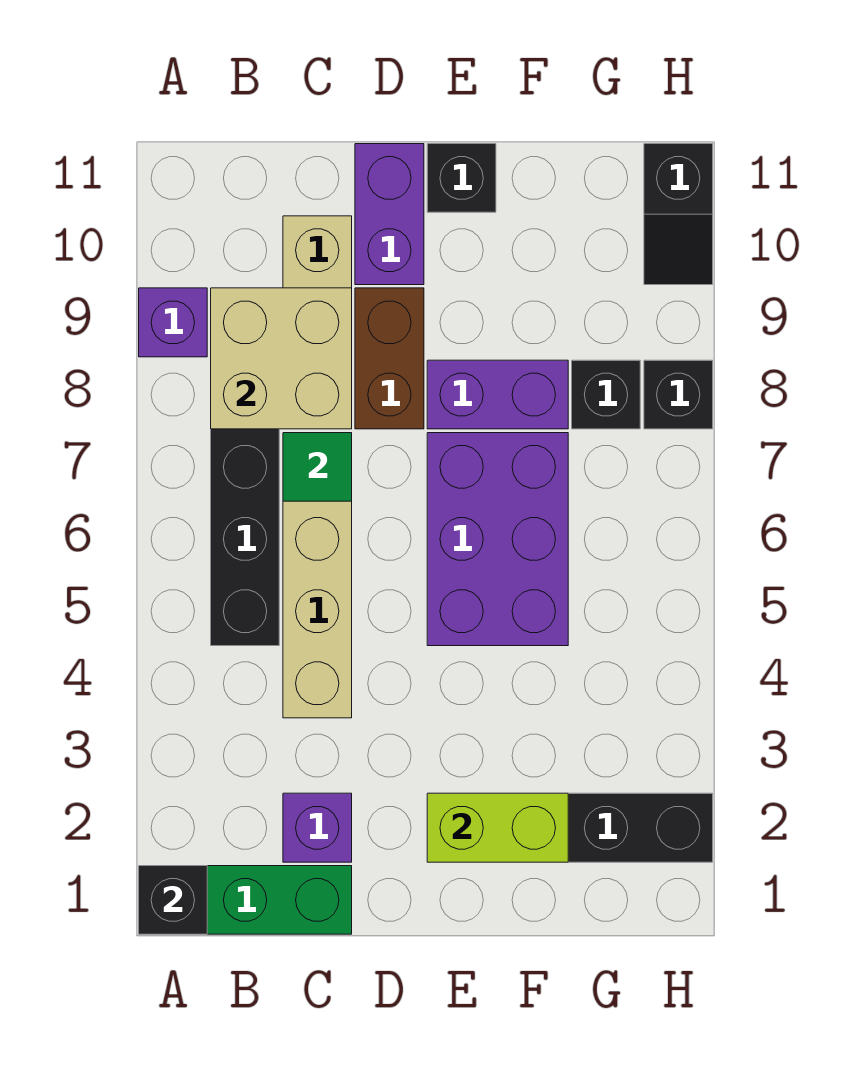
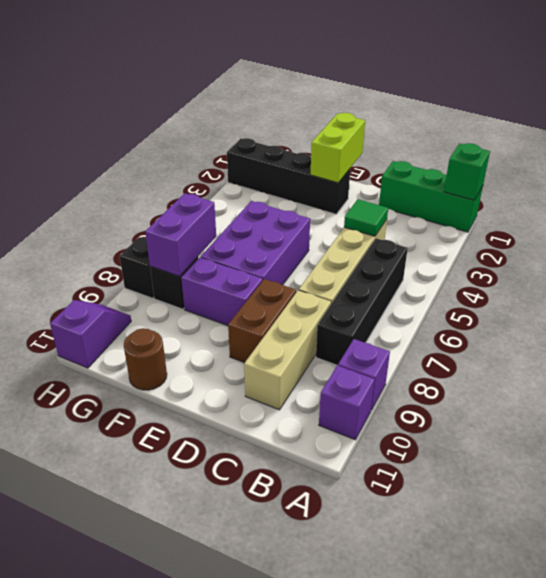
black 1x1 brick [139,866,207,934] -> green 1x1 brick [444,143,490,200]
tan 2x2 brick [211,288,352,429] -> none
purple 1x1 brick [283,793,352,862] -> purple 1x1 brick moved to [319,365,375,440]
green 1x1 tile [283,433,352,501] -> green 1x1 tile moved to [344,199,388,236]
purple 1x2 brick [355,144,424,285] -> purple 1x2 brick moved to [145,193,216,276]
lime 1x2 brick [427,793,568,862] -> lime 1x2 brick turned to [310,113,365,183]
black 1x1 brick [427,144,496,212] -> none
none -> brown 1x1 round brick [124,328,167,390]
black 1x2 slope [644,144,713,285] -> purple 1x2 slope [50,300,131,368]

